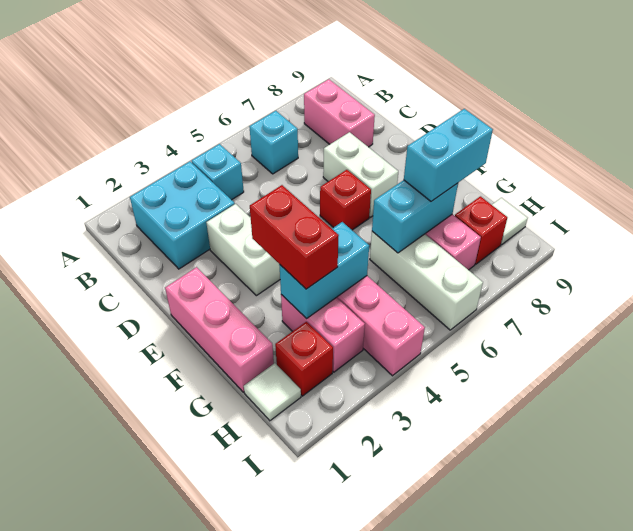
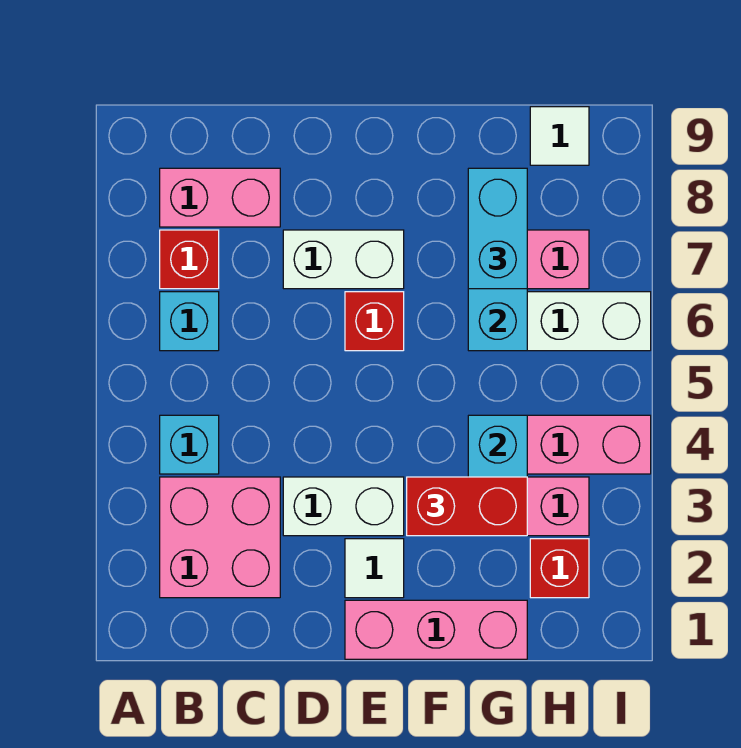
cyan 2x2 brick [130,162,235,269] -> pink 2x2 brick [160,477,280,598]
white 1x1 tile [244,363,301,421] -> white 1x1 tile moved to [345,539,404,598]
red 1x1 brick [455,196,507,264] -> red 1x1 brick moved to [160,230,219,289]

